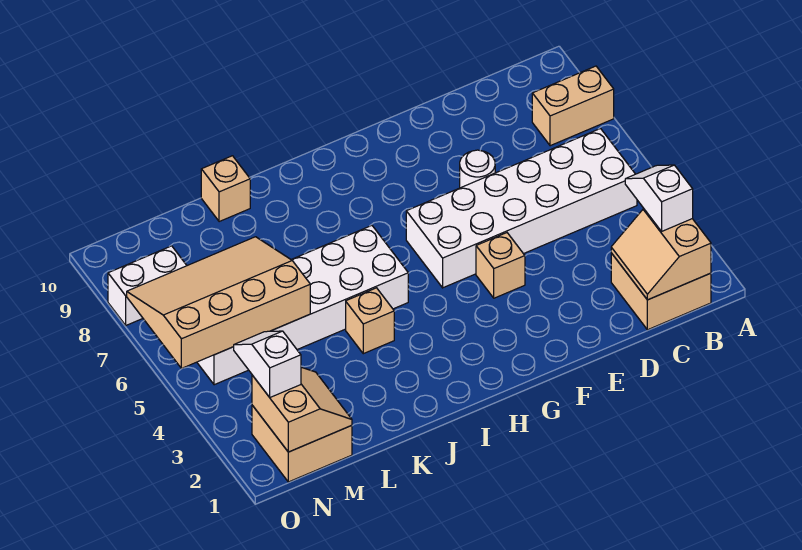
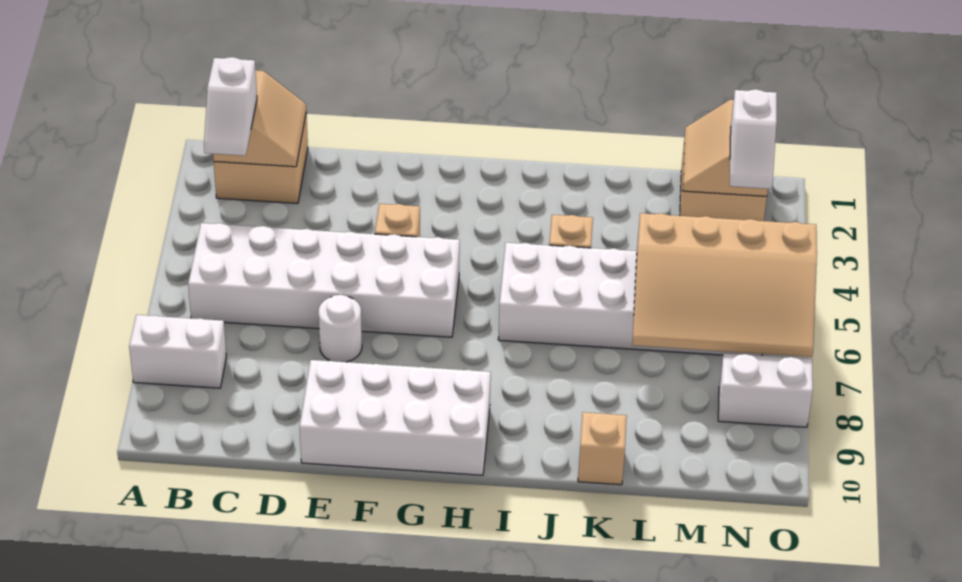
tan 1x2 brick [532,66,614,146] -> white 1x2 brick [129,315,226,388]
none -> white 2x4 brick [300,360,491,475]

